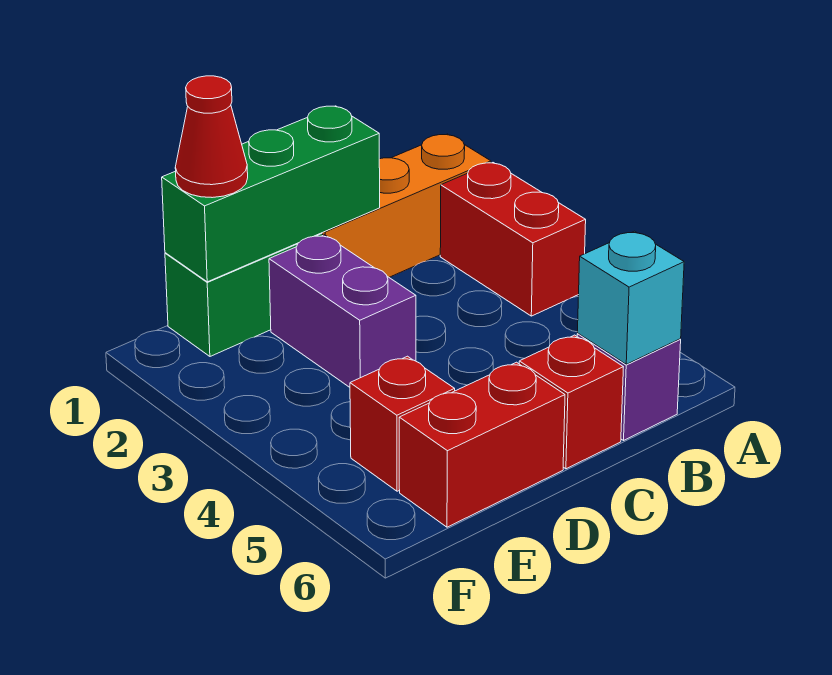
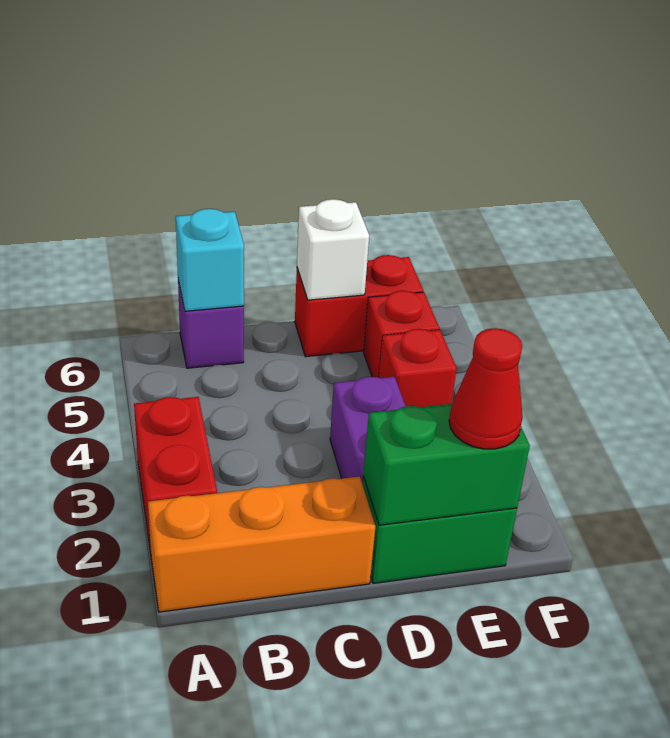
green 1x3 brick [162,106,380,282] -> green 1x2 brick [363,404,530,525]
red 1x1 brick [519,335,623,469] -> red 1x1 brick moved to [379,329,457,407]
none -> white 1x1 brick [297,199,369,300]

